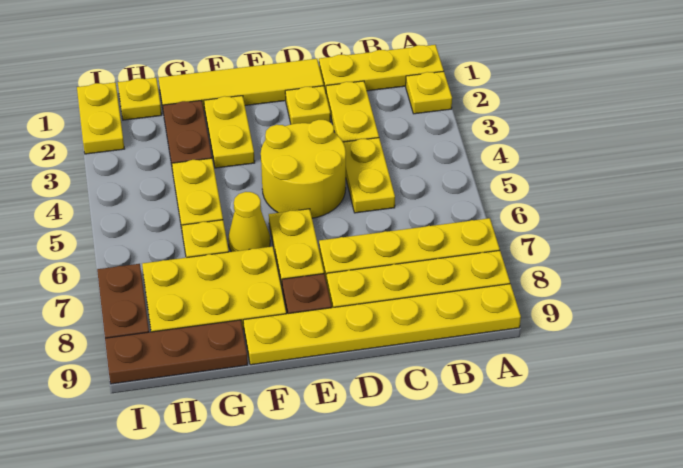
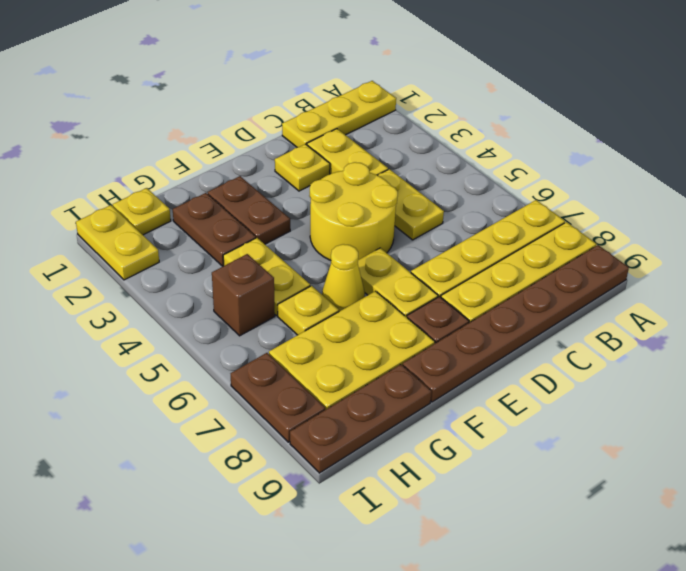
yellow 1x1 plate [406,71,452,114] -> none
yellow 1x6 plate [243,284,521,365] -> brown 1x6 plate [403,245,629,402]
yellow 1x4 tile [159,59,324,114] -> none
yellow 1x2 plate [204,96,255,168] -> brown 1x2 plate [208,176,290,244]
none -> brown 1x1 brick [212,254,275,336]

